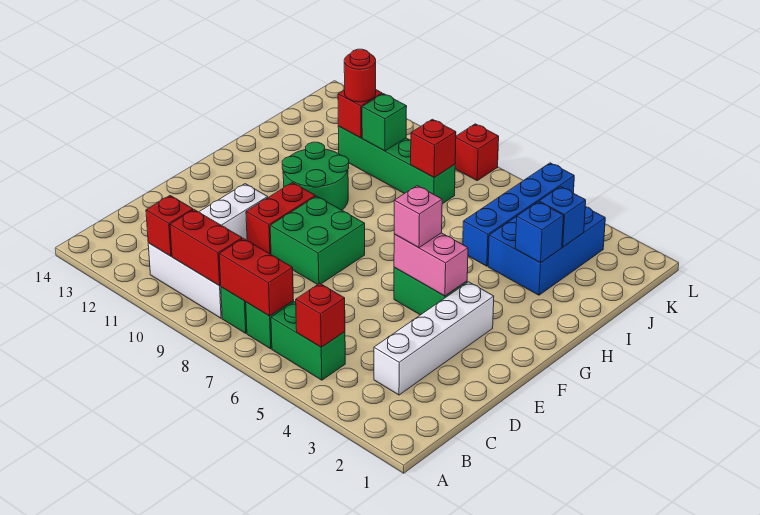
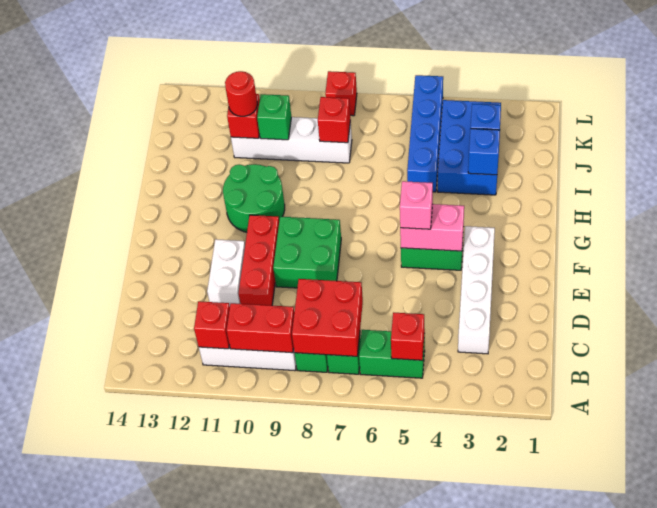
red 1x2 brick [219,238,293,316] -> red 2x2 brick [292,279,363,356]
red 1x2 brick [246,183,315,254] -> red 1x3 brick [238,215,279,306]
green 1x4 brick [338,126,455,204] -> white 1x4 brick [231,117,352,163]

